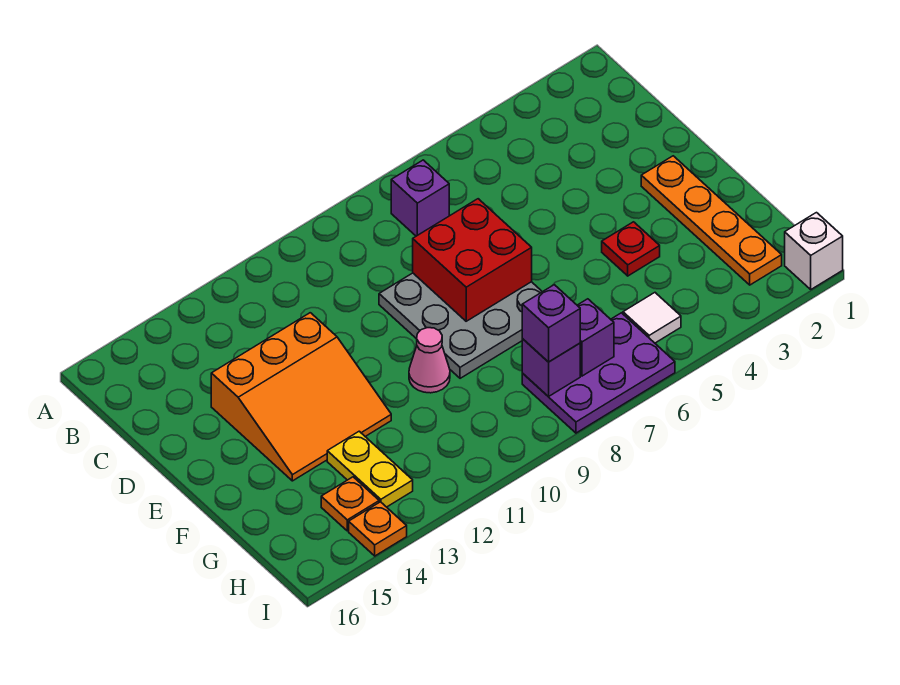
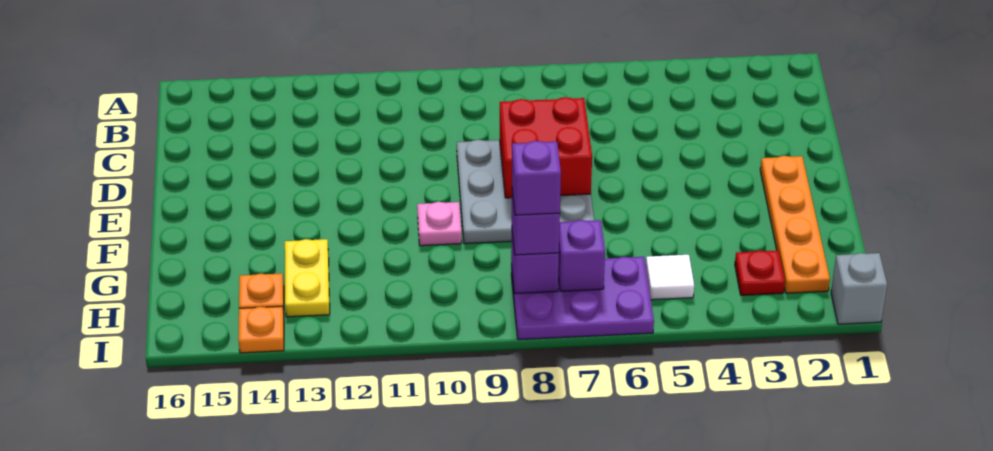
purple 1x1 brick [391,160,449,236] -> purple 1x1 brick moved to [512,141,561,215]
orange 3x3 slope [211,313,391,481] -> none
red 1x1 plate [602,222,660,276] -> red 1x1 plate moved to [735,250,785,295]
pink 1x1 cone [409,328,450,393] -> pink 1x1 plate [417,202,462,246]
white 1x1 brick [785,213,843,289] -> grey 1x1 brick [831,253,887,324]

